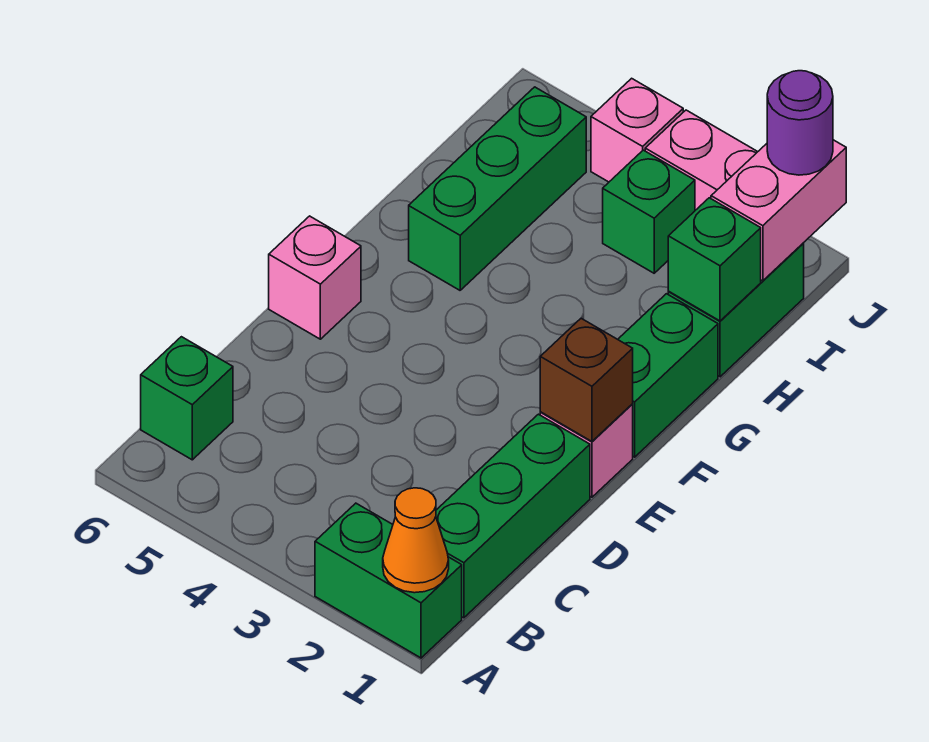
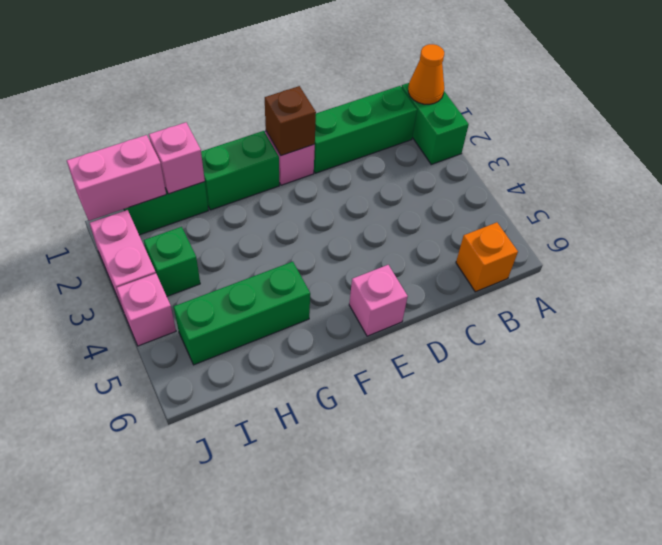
green 1x1 brick [141,337,233,460] -> orange 1x1 brick [456,222,518,292]
green 1x1 brick [668,198,761,321] -> pink 1x1 brick [149,122,205,194]
purple 1x1 round brick [767,71,833,175] -> none

